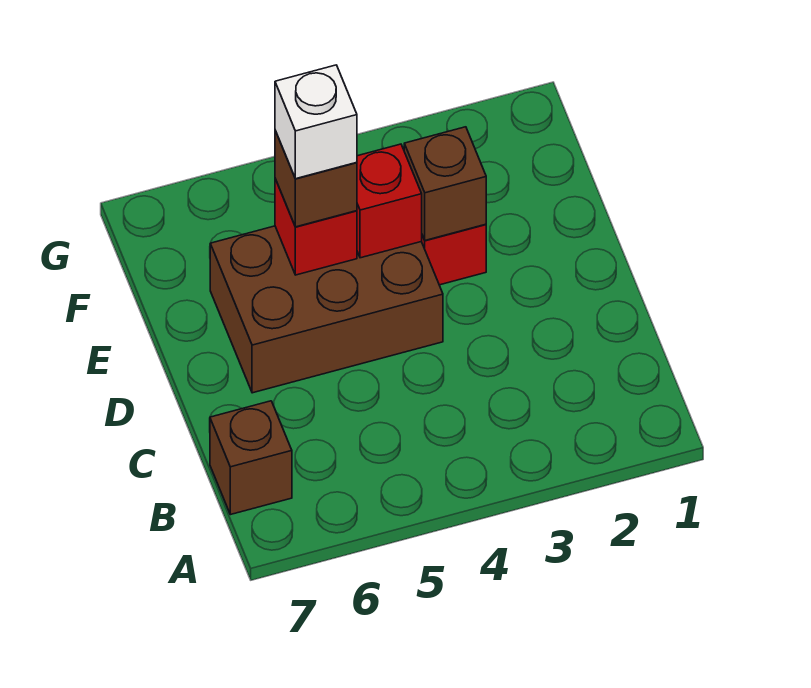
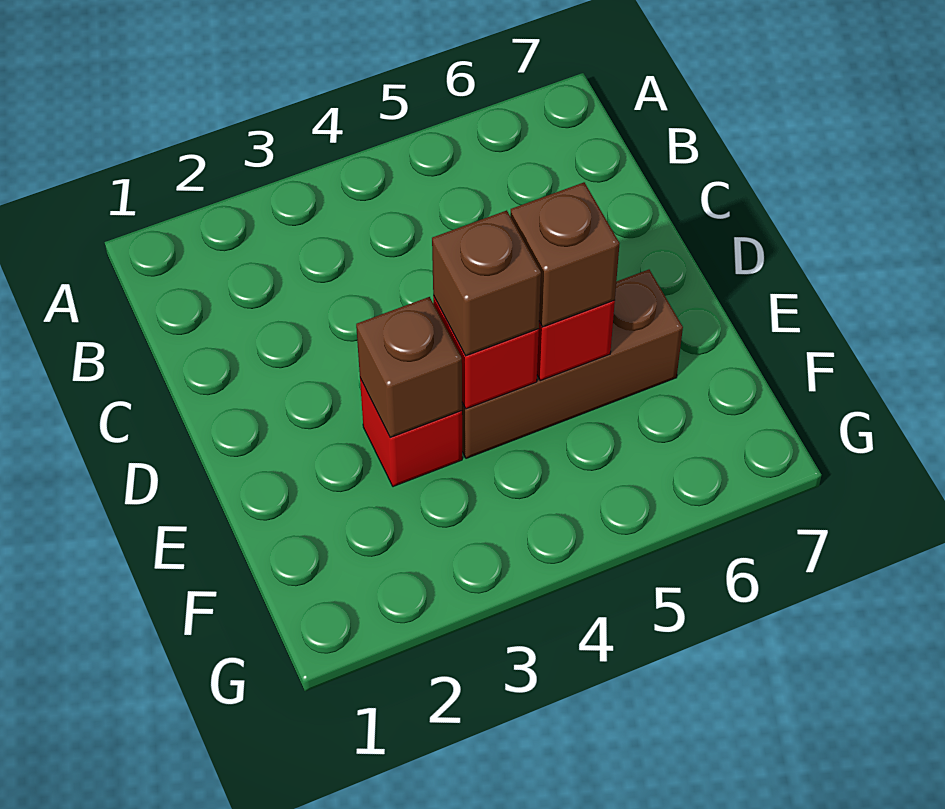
brown 1x1 brick [210,401,292,515] -> brown 1x1 brick moved to [432,210,541,356]
brown 2x3 brick [210,226,443,393] -> brown 1x3 brick [462,270,683,458]
white 1x1 brick [275,65,357,179] -> none

